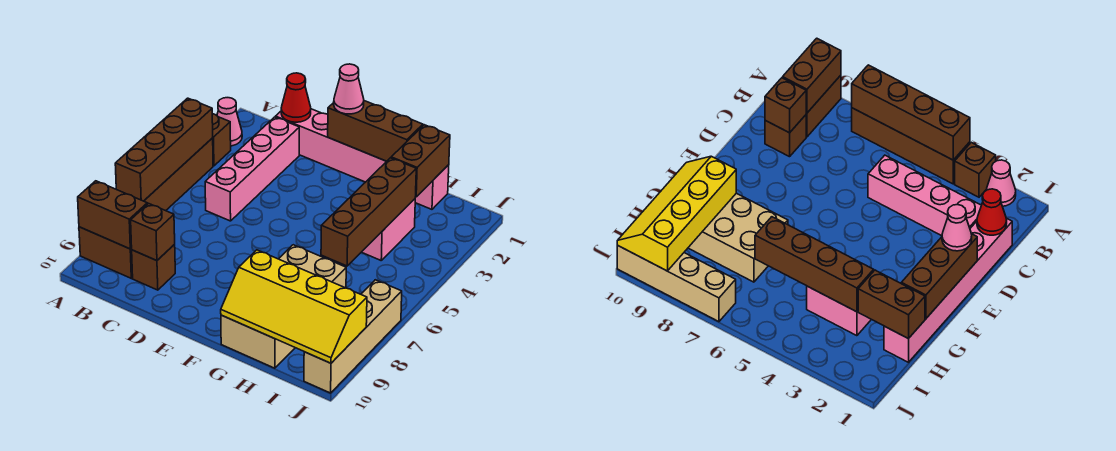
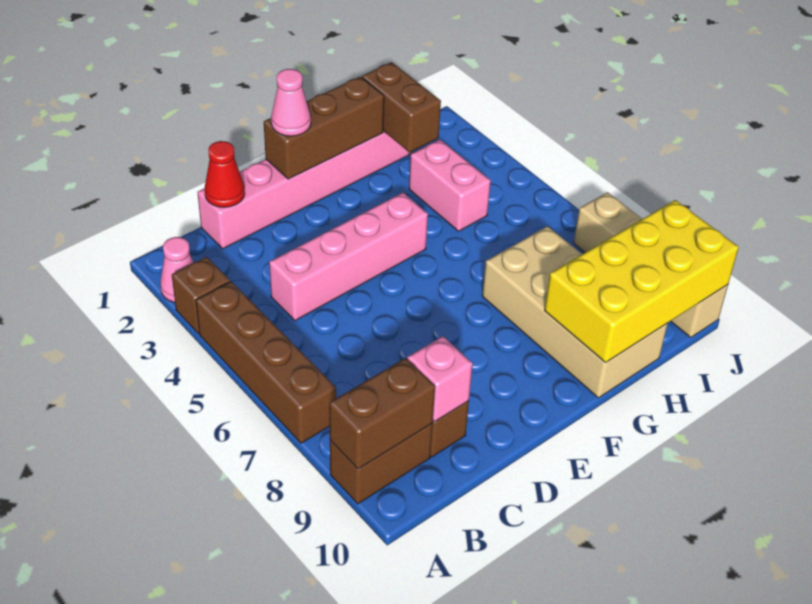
brown 1x4 brick [115,98,213,201] -> none
pink 1x4 brick [205,117,299,221] -> pink 1x4 brick turned to [269,193,428,321]
brown 1x1 brick [131,203,175,261] -> pink 1x1 brick [407,336,473,422]
yellow 2x4 slope [221,250,367,363] -> yellow 2x4 brick [544,200,739,362]
brown 1x4 brick [321,158,416,266] -> none

